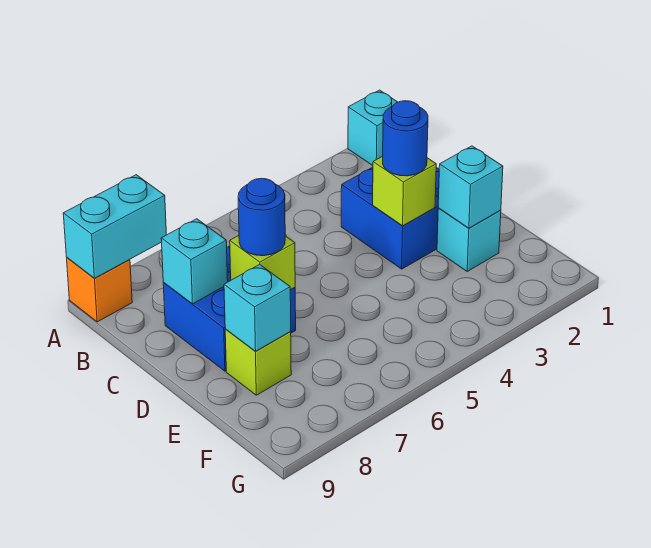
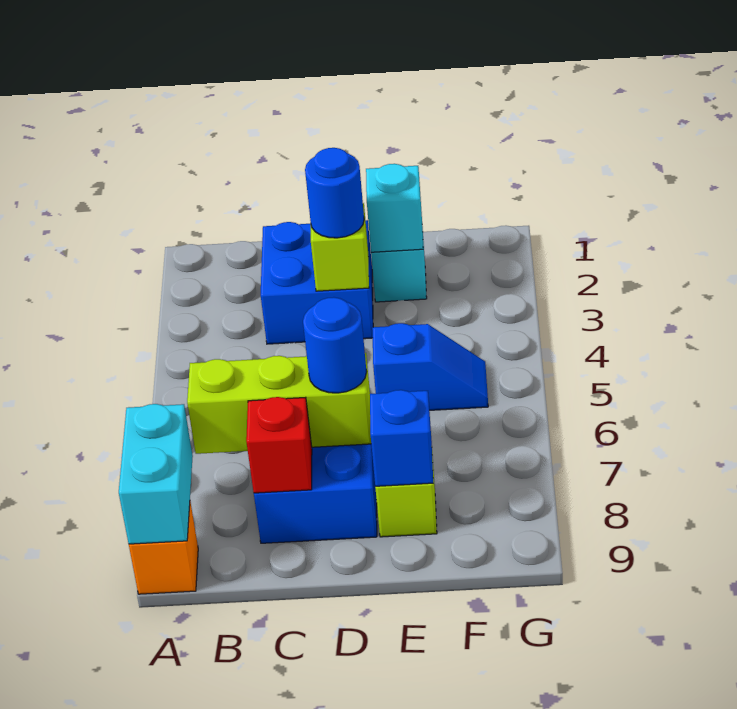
cyan 1x1 brick [348,90,397,166] -> none
cyan 1x1 brick [161,219,228,304] -> red 1x1 brick [246,397,312,493]
lime 1x1 brick [230,236,295,290] -> lime 1x3 brick [187,353,371,454]
none -> blue 1x2 slope [372,323,488,410]
cyan 1x1 brick [224,264,291,351] -> blue 1x1 brick [370,390,433,486]

